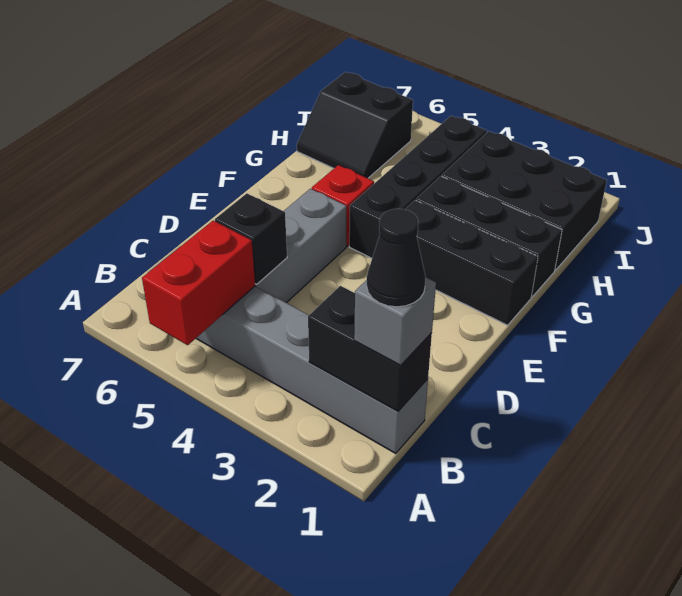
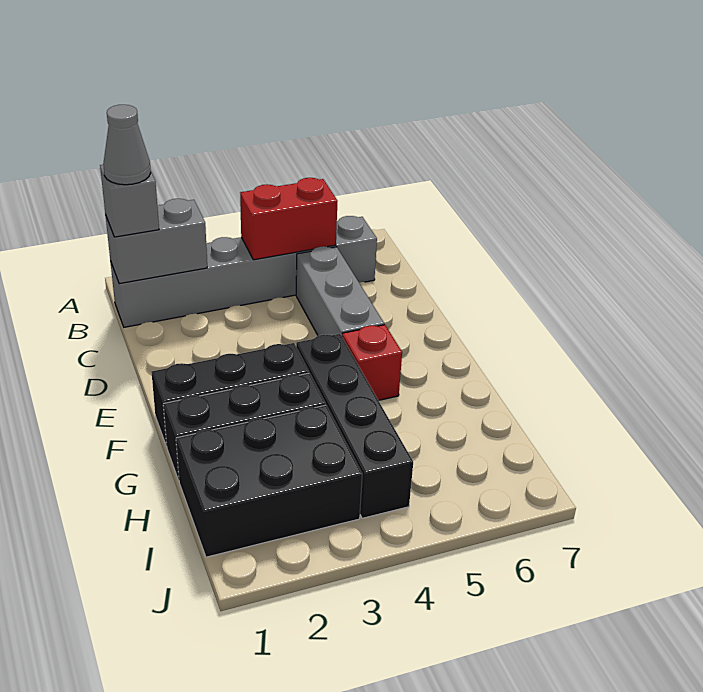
red 1x2 brick [142,221,255,345] -> red 1x2 brick turned to [240,178,337,260]
black 1x2 brick [308,286,432,411] -> grey 1x2 brick [105,199,207,284]
black 1x1 cone [367,209,426,307] -> grey 1x1 cone [103,105,151,185]
black 1x1 brick [215,193,287,284] -> none
black 2x2 slope [297,72,413,178] -> none

